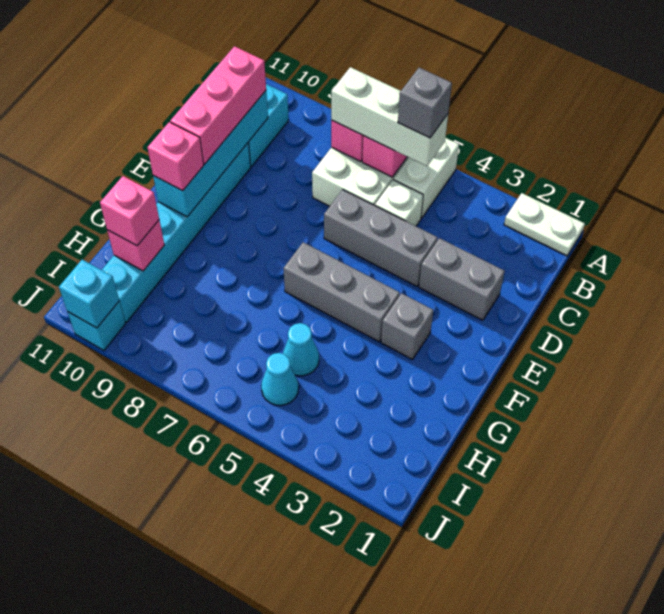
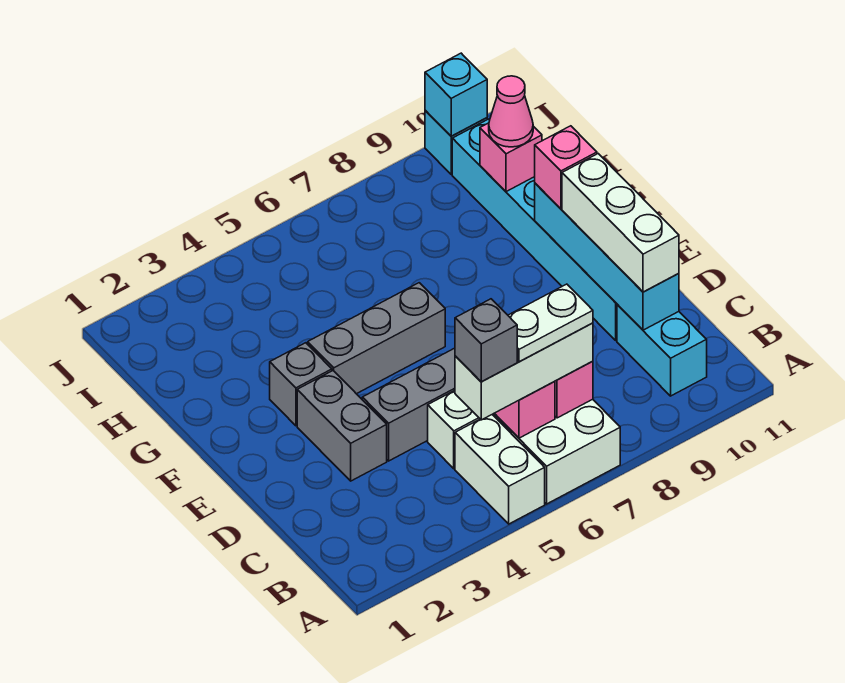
white 1x2 plate [504,193,585,256] -> white 1x2 plate moved to [508,284,593,362]
pink 1x3 brick [170,46,266,164] -> white 1x3 brick [562,154,679,292]
grey 1x2 brick [419,238,505,320] -> grey 1x2 brick turned to [297,371,387,481]
cyan 1x1 cone [283,323,319,376] -> none
pink 1x1 brick [100,176,159,246] -> pink 1x1 cone [489,76,533,147]
cyan 1x1 cone [261,353,299,405] -> none

